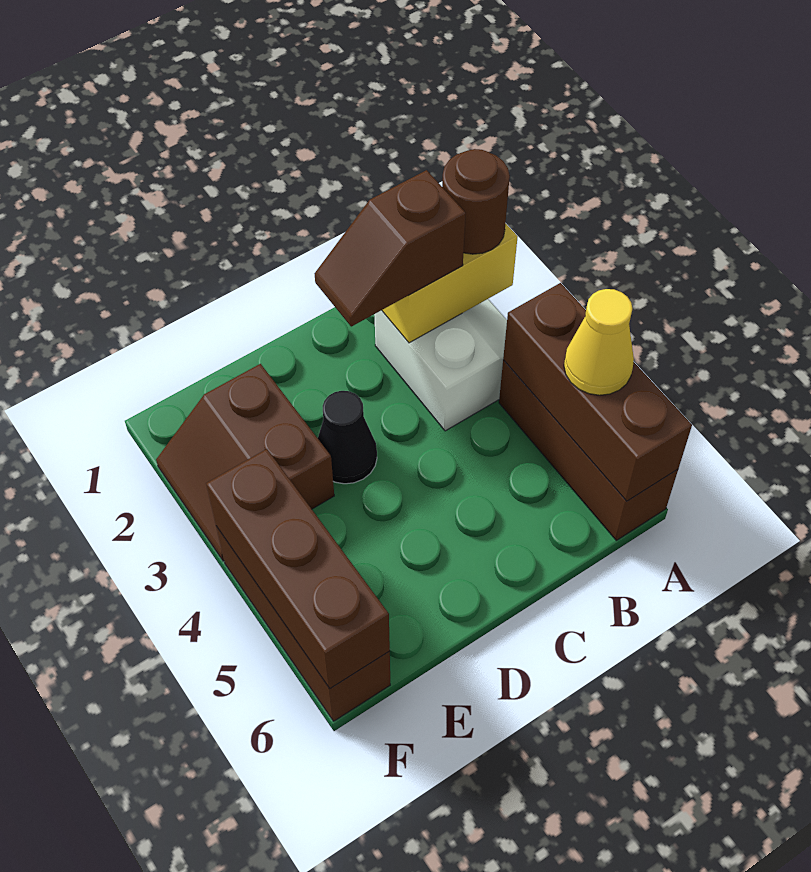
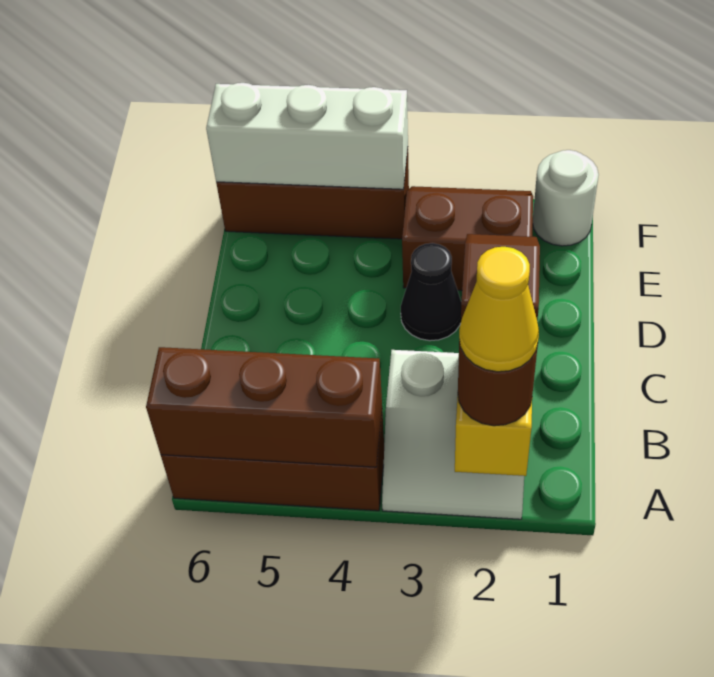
yellow 1x1 cone [564,289,634,395] -> yellow 1x1 cone moved to [459,247,539,372]
none -> white 1x1 round brick [533,150,599,246]
brown 1x3 brick [206,449,390,689] -> white 1x3 brick [206,83,408,189]

